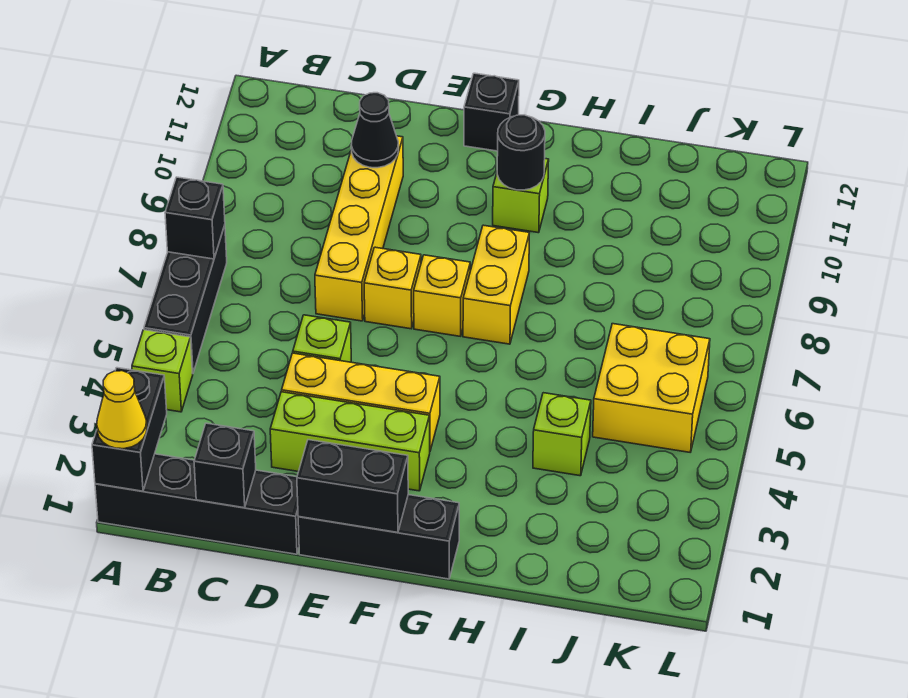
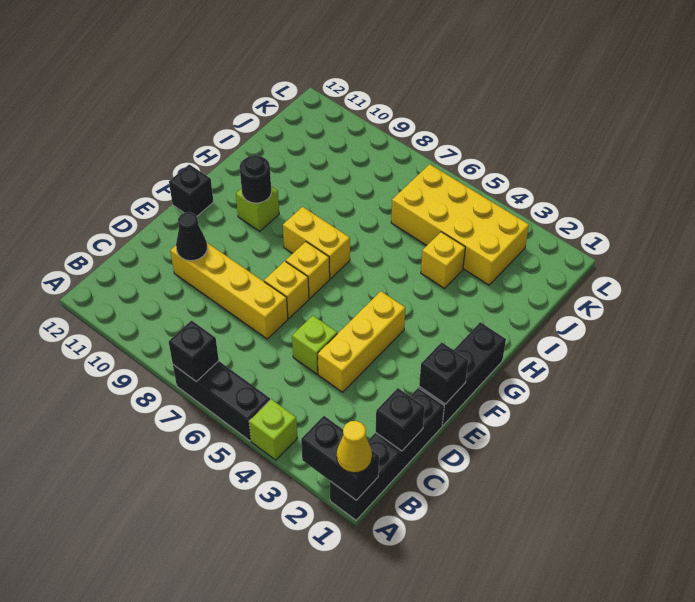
lime 1x3 brick [270,392,430,491] -> none
black 1x2 brick [297,440,408,532] -> black 1x1 brick [419,342,468,404]
lime 1x1 brick [533,393,591,476] -> yellow 1x1 brick [421,232,465,288]
yellow 2x2 brick [593,324,710,452] -> yellow 2x4 brick [391,164,529,285]

